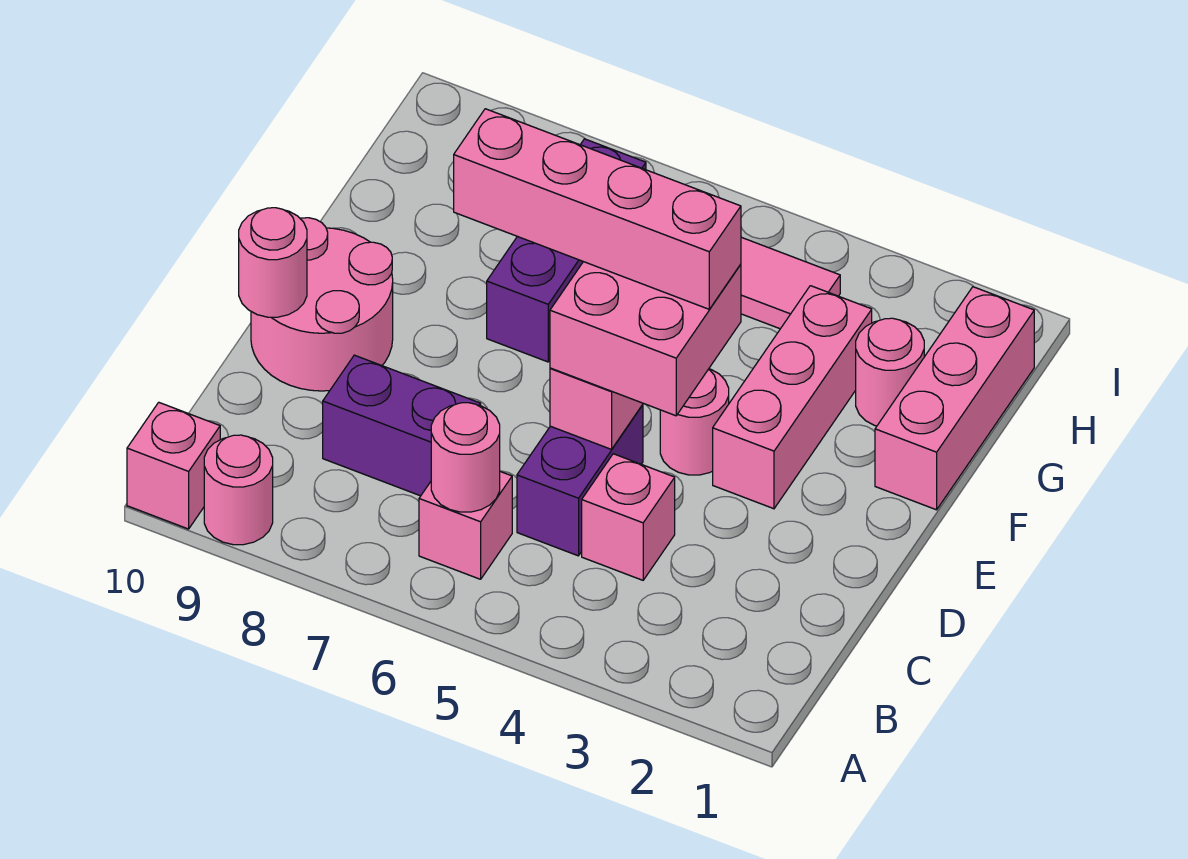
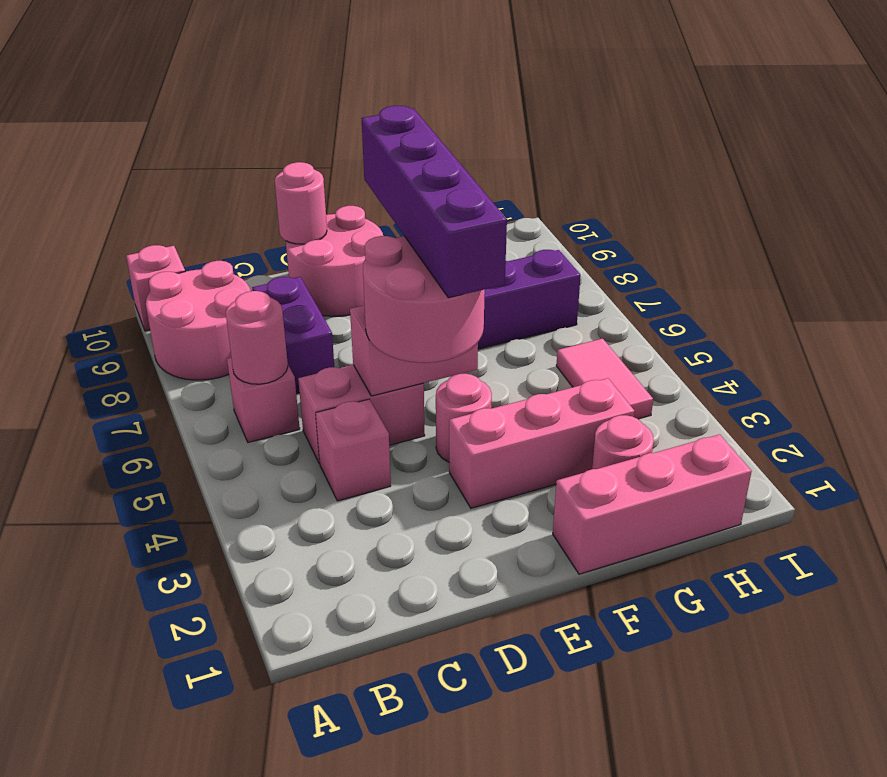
pink 1x1 round brick [204,435,273,545] -> pink 2x2 round brick [146,261,251,380]
purple 1x2 brick [517,405,643,556] -> pink 1x2 brick [298,365,425,464]
pink 2x2 brick [550,262,741,416] -> pink 2x2 round brick [363,236,485,363]
pink 1x4 brick [454,109,741,309] -> purple 1x4 brick [362,106,507,298]

